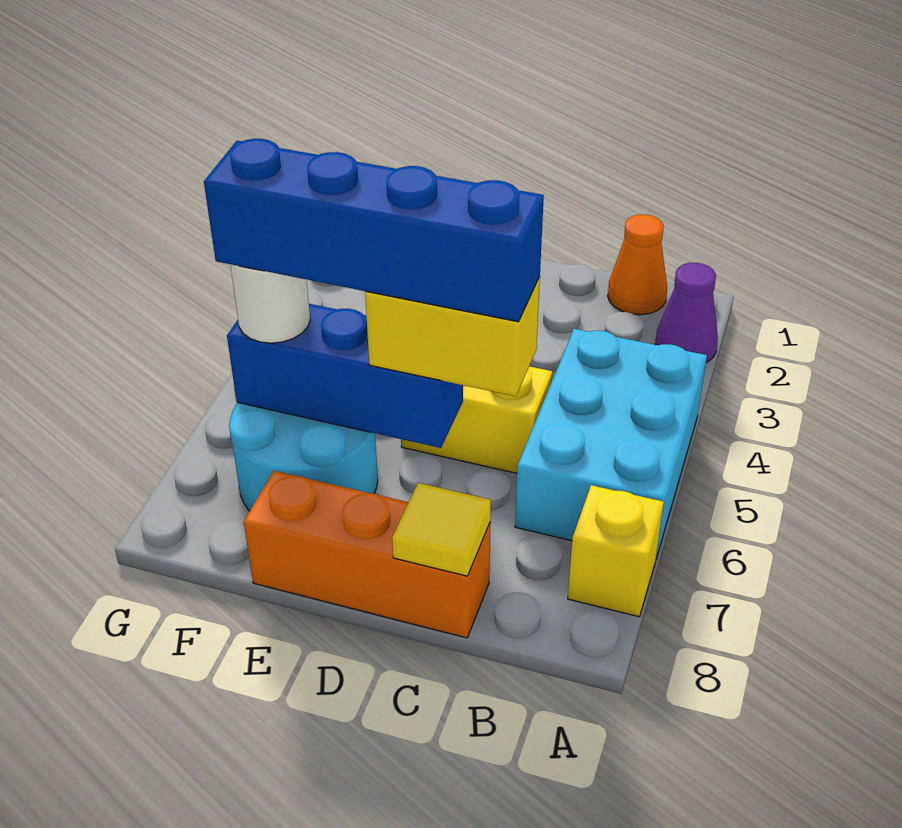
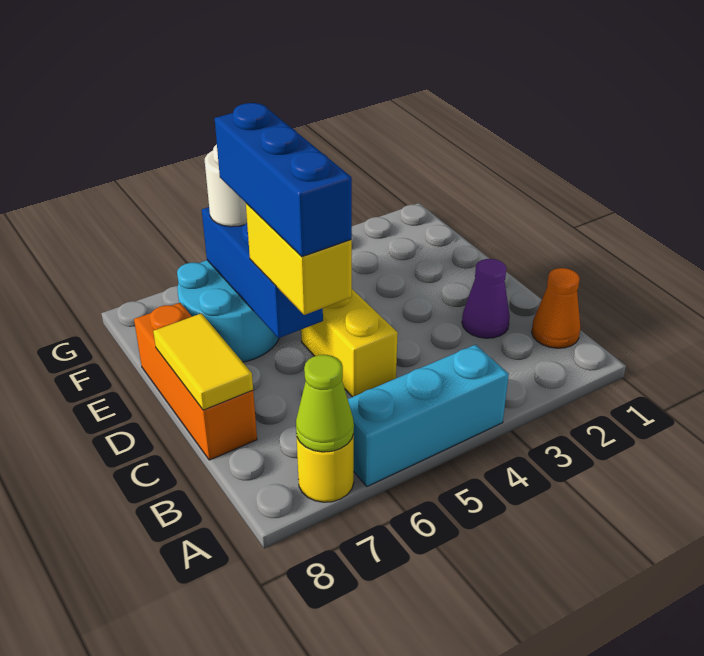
purple 1x1 cone [655,263,718,363] -> purple 1x1 cone moved to [462,259,510,338]
cyan 2x3 brick [515,329,707,558] -> cyan 1x3 brick [348,345,509,486]
yellow 1x1 brick [568,485,664,617] -> yellow 1x1 round brick [296,434,354,502]
none -> lime 1x1 cone [296,355,354,452]
blue 1x4 brick [204,139,544,322] -> blue 1x3 brick [215,103,352,257]
yellow 1x1 tile [392,483,491,576] -> yellow 1x2 tile [153,313,253,410]

